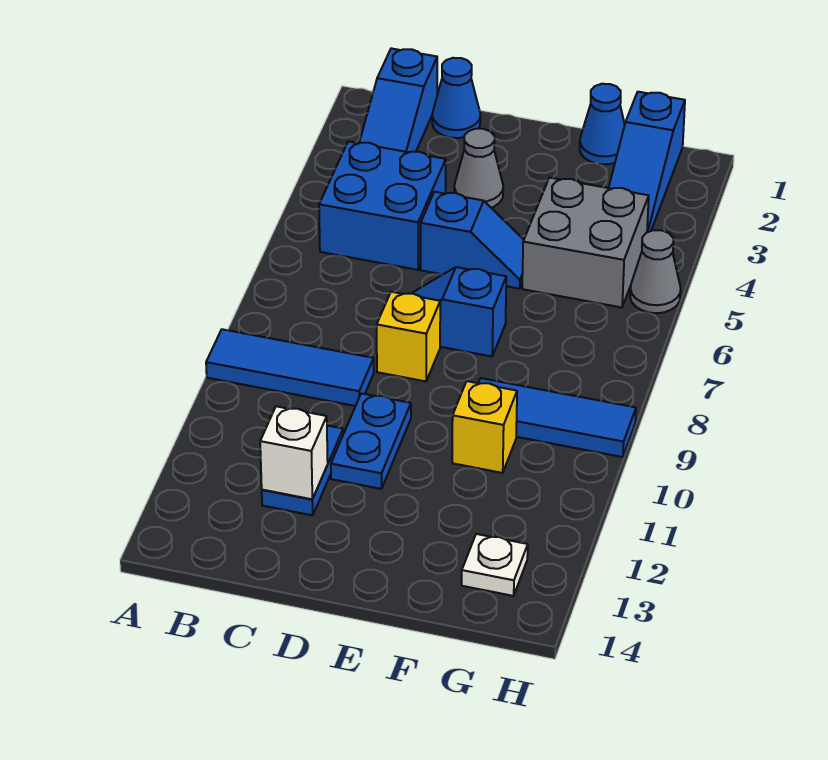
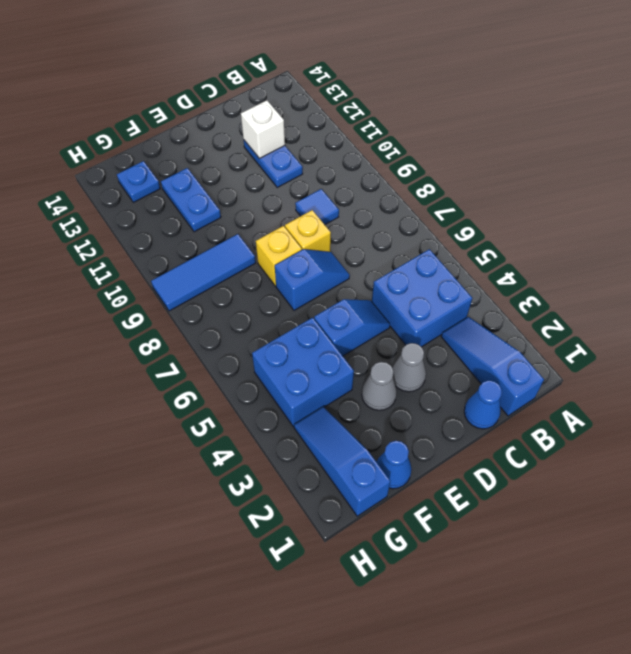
blue 1x3 tile [206,329,374,406] -> blue 1x1 tile [295,189,339,225]
blue 1x2 slope [421,192,524,289] -> blue 1x2 slope turned to [314,299,390,356]
blue 1x2 plate [331,394,411,489] -> blue 1x2 plate moved to [161,168,221,232]
grey 2x2 brick [522,178,649,307] -> blue 2x2 brick [252,318,354,426]
yellow 1x1 brick [452,381,517,473] -> yellow 1x1 brick moved to [256,226,302,286]
white 1x1 plate [462,534,528,596] -> blue 1x1 plate [117,161,160,202]
grey 1x1 cone [630,230,681,313] -> grey 1x1 cone moved to [362,362,397,410]

